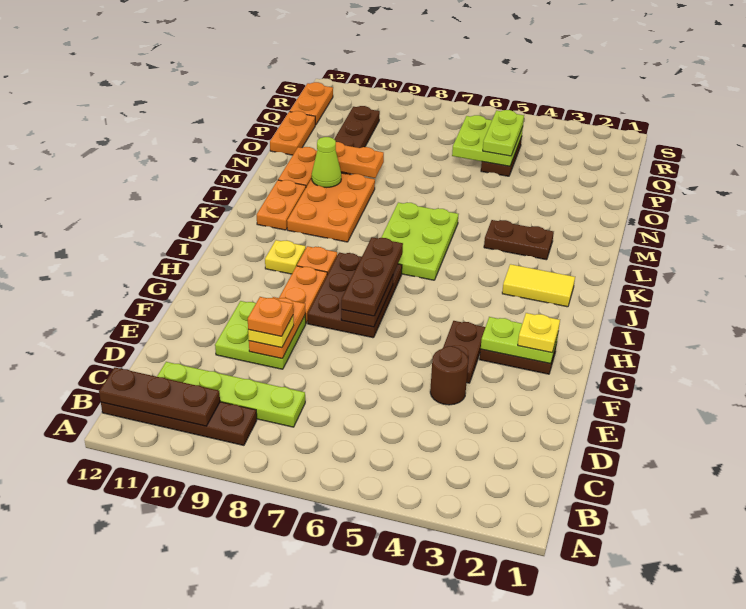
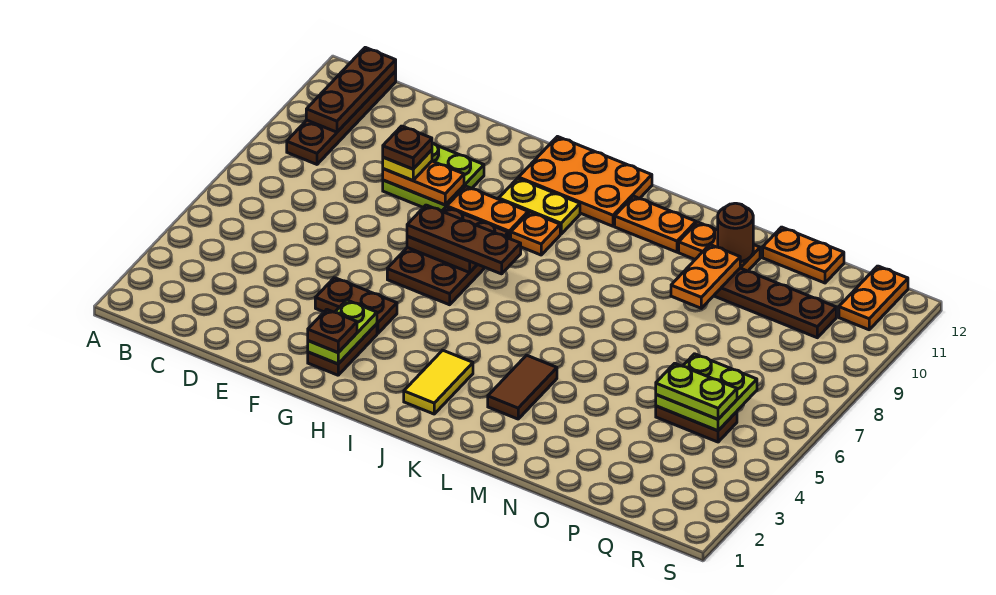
lime 1x4 plate [157,362,305,427] -> none
brown 1x1 round brick [430,346,468,405] -> brown 1x1 round brick moved to [718,203,753,262]
orange 1x1 plate [248,297,293,336] -> brown 1x1 plate [383,126,432,169]
yellow 1x1 plate [518,313,560,353] -> brown 1x1 plate [308,309,357,352]
brown 2x3 plate [308,253,402,338] -> brown 2x3 plate turned to [387,207,508,305]
yellow 1x1 plate [265,240,306,274] -> yellow 1x2 plate [499,178,580,234]
lime 2x3 plate [381,202,458,280] -> none
orange 2x3 plate [287,173,375,242] -> orange 2x3 plate moved to [519,137,652,226]
brown 1x2 plate [484,220,554,260] -> brown 1x2 tile [488,355,557,419]
lime 1x1 cone [312,137,341,187] -> none
orange 1x2 plate [290,82,333,125] -> orange 1x2 plate turned to [839,266,908,330]

